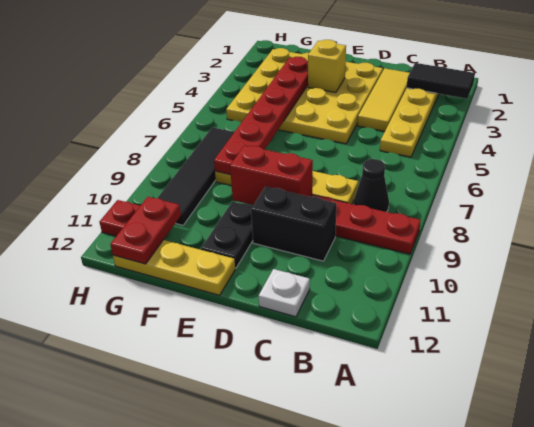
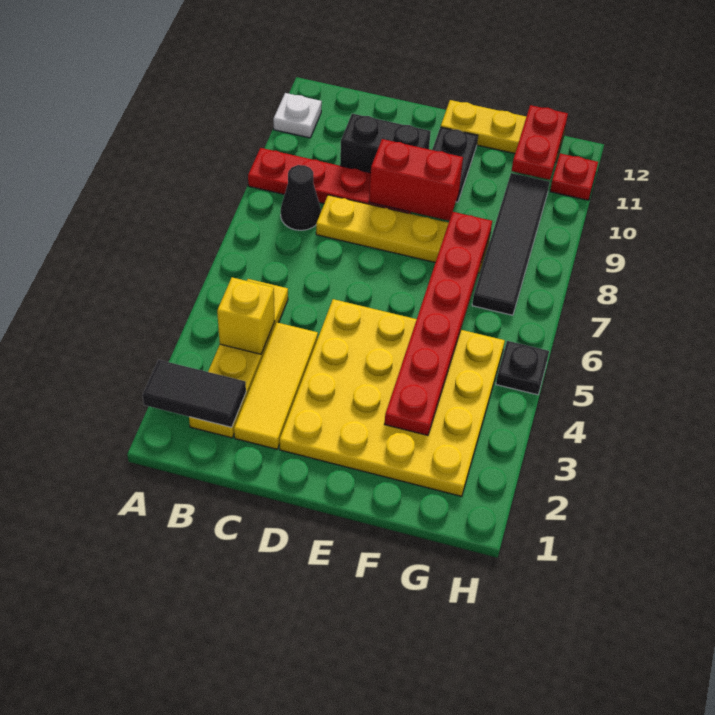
white 1x1 plate [259,269,310,317] -> white 1x1 plate moved to [273,93,322,138]
yellow 1x1 brick [308,40,346,93] -> yellow 1x1 brick moved to [217,277,275,354]
none -> black 1x1 plate [496,341,549,395]

